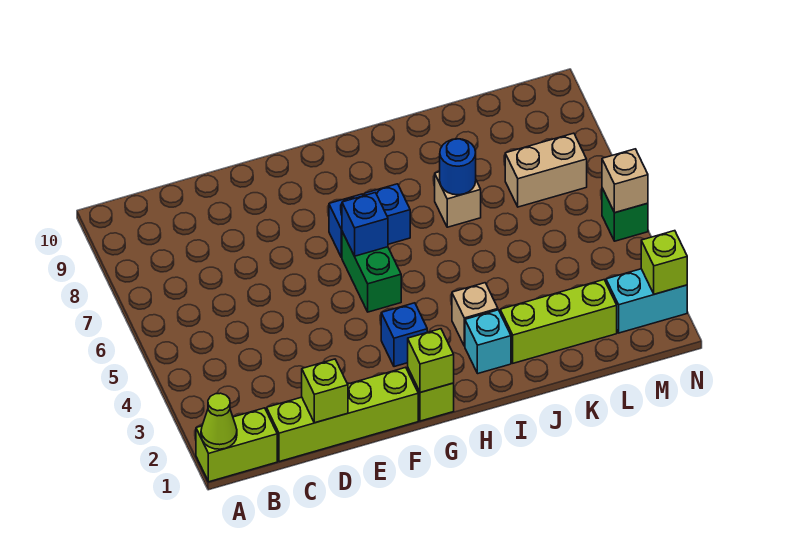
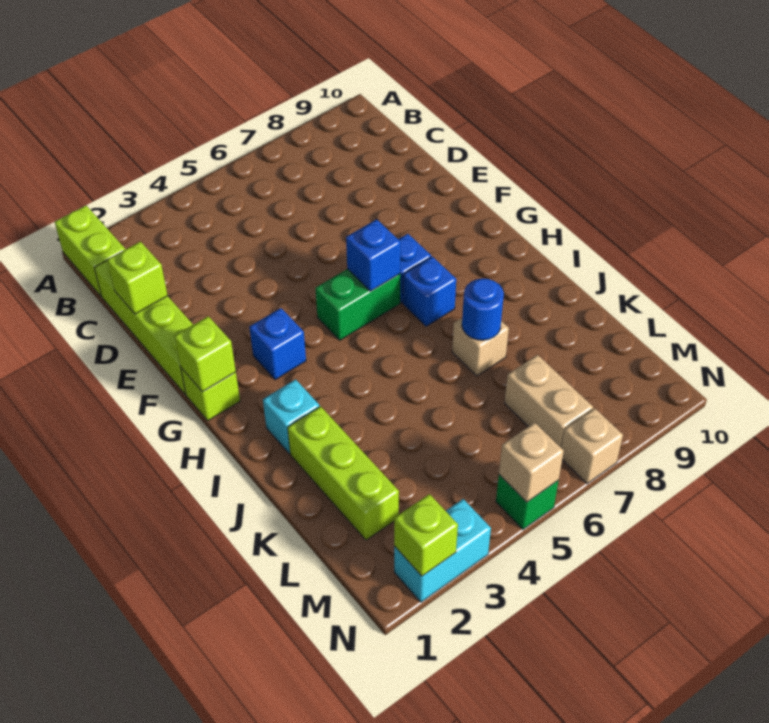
lime 1x1 cone [201,393,237,449] -> none
tan 1x1 brick [452,283,498,346] -> tan 1x1 brick moved to [561,408,623,484]
cyan 1x2 brick [606,269,687,333] -> cyan 1x2 brick turned to [394,499,491,602]

